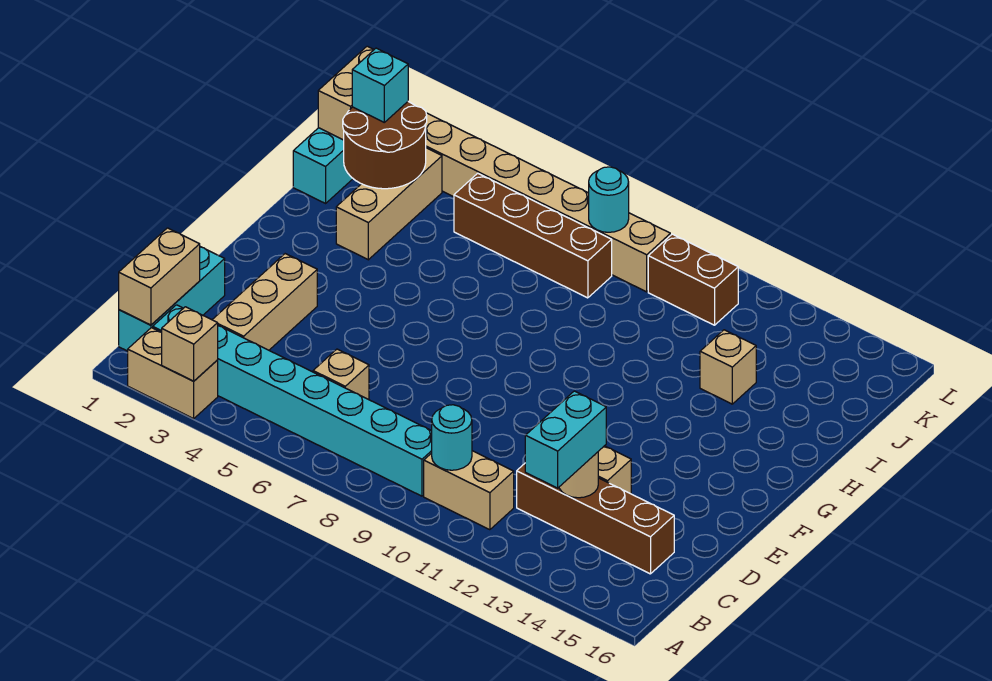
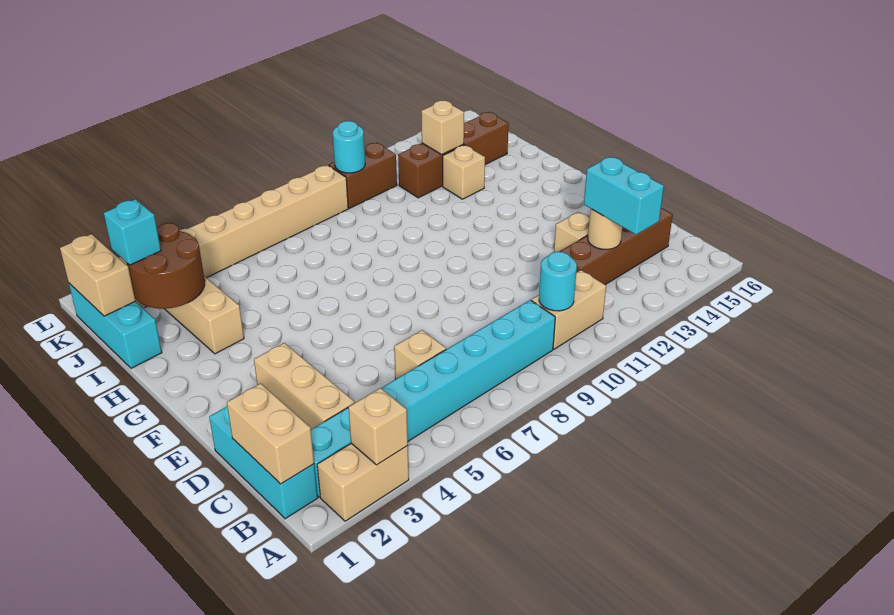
brown 1x4 brick [454,173,612,298] -> brown 1x4 brick moved to [398,112,509,198]
none -> tan 1x1 brick [421,101,464,154]
cyan 1x1 round brick [589,167,629,232] -> cyan 1x1 round brick moved to [333,121,365,173]

